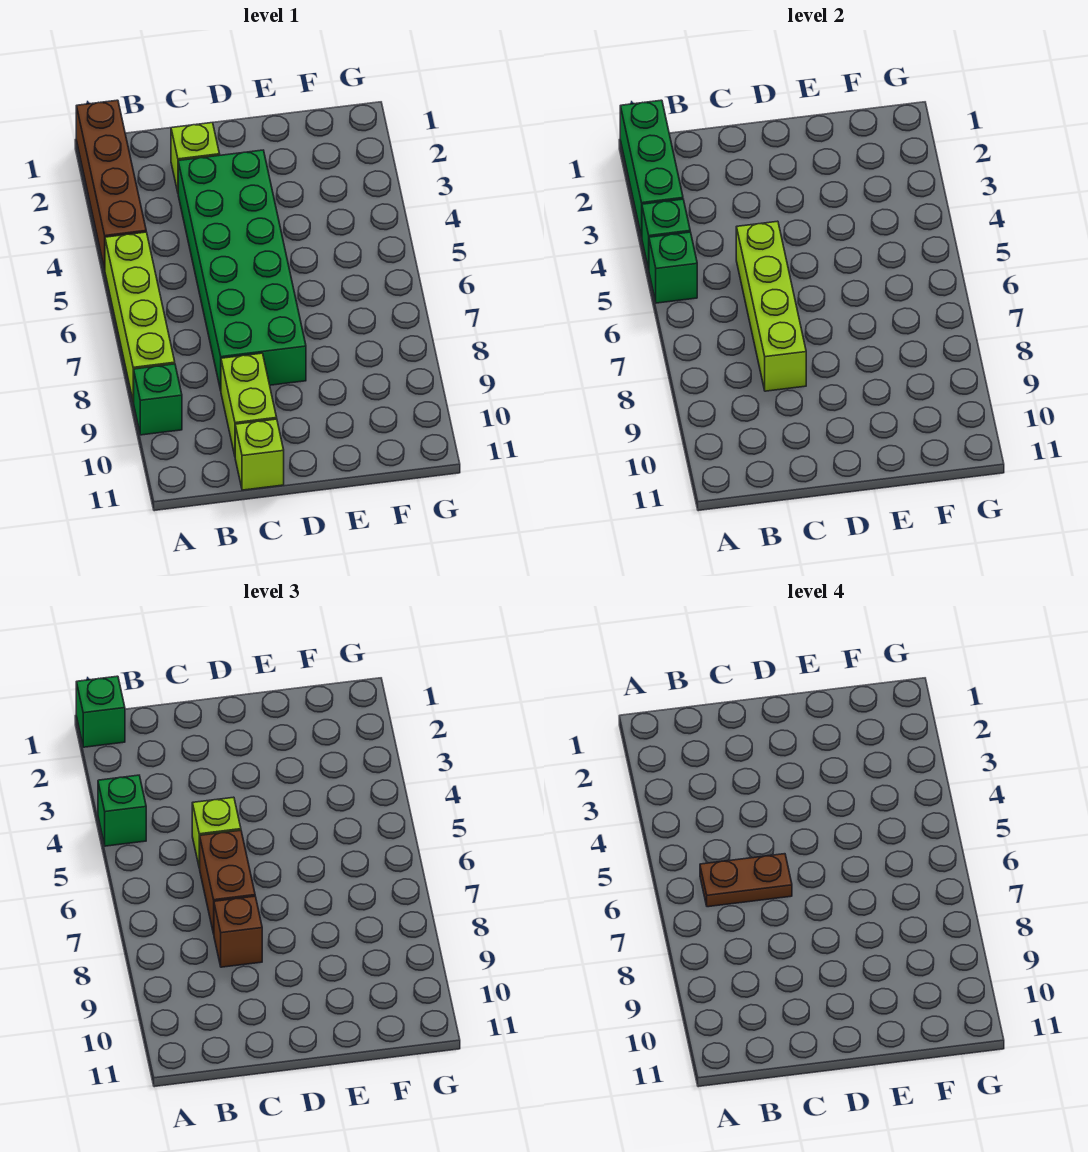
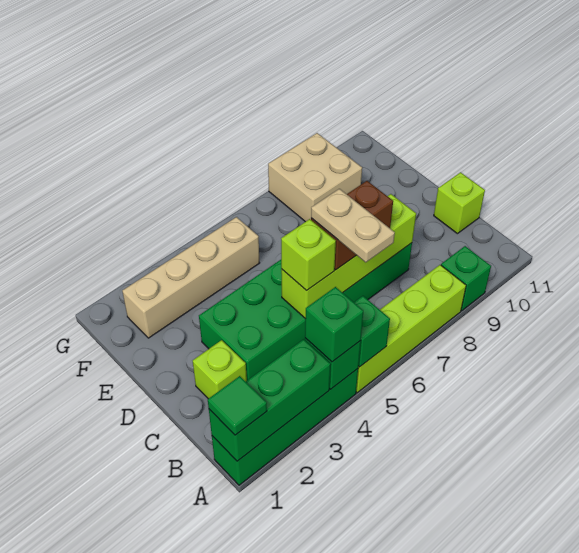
brown 1x4 brick [76,100,146,269] -> green 1x4 brick [212,369,358,485]
green 1x1 brick [76,676,125,747] -> green 1x1 tile [208,376,267,435]
brown 1x2 plate [700,854,792,907] -> tan 1x2 plate [311,189,395,262]
brown 1x1 brick [214,896,262,967] -> none
lime 1x2 brick [221,353,277,455] -> none
none -> tan 1x4 brick [122,217,259,338]
none -> tan 2x2 brick [268,133,362,222]

